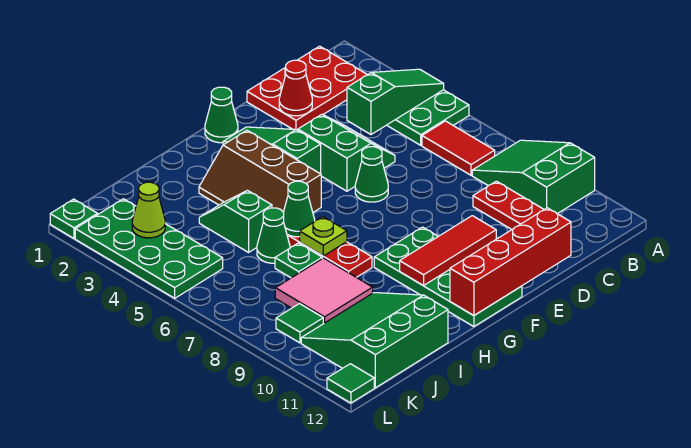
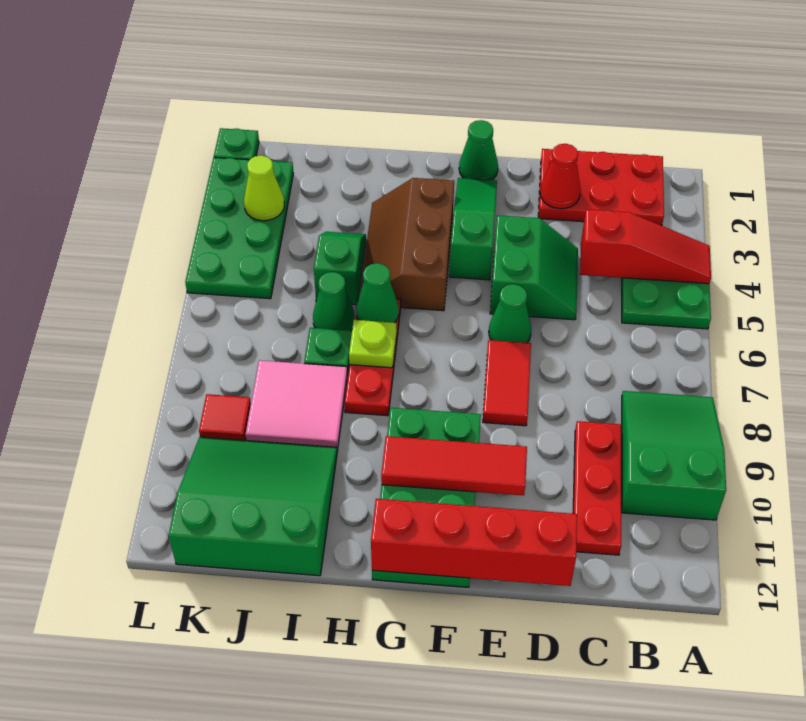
green 1x3 slope [347,69,444,135] -> red 1x3 slope [580,209,711,284]
red 1x2 tile [422,121,495,175] -> red 1x2 tile moved to [483,340,531,426]
green 1x1 tile [276,304,323,343] -> red 1x1 tile [199,394,251,440]
green 1x1 tile [327,364,374,403] -> none

